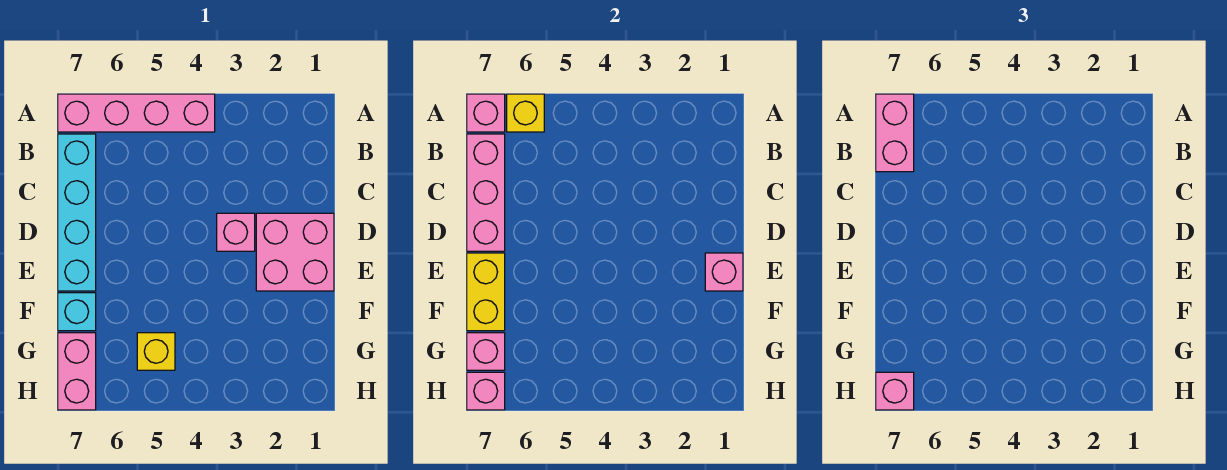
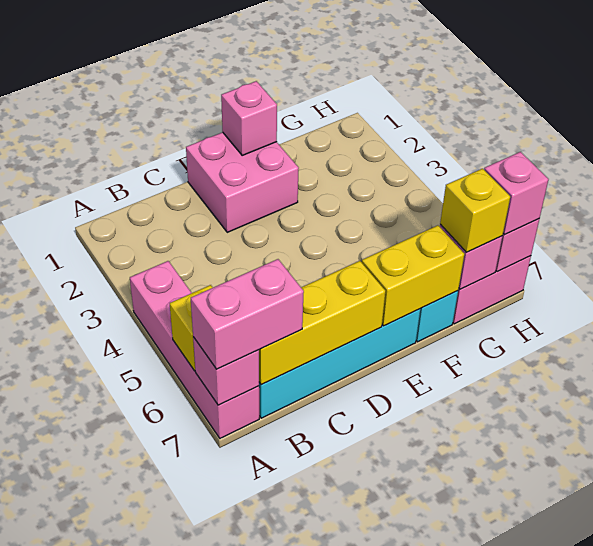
pink 1x3 brick [467,134,505,251] -> yellow 1x3 brick [259,261,385,385]
pink 1x1 brick [217,213,255,251] -> none
yellow 1x1 brick [137,333,175,370] -> yellow 1x1 brick moved to [440,169,510,252]

